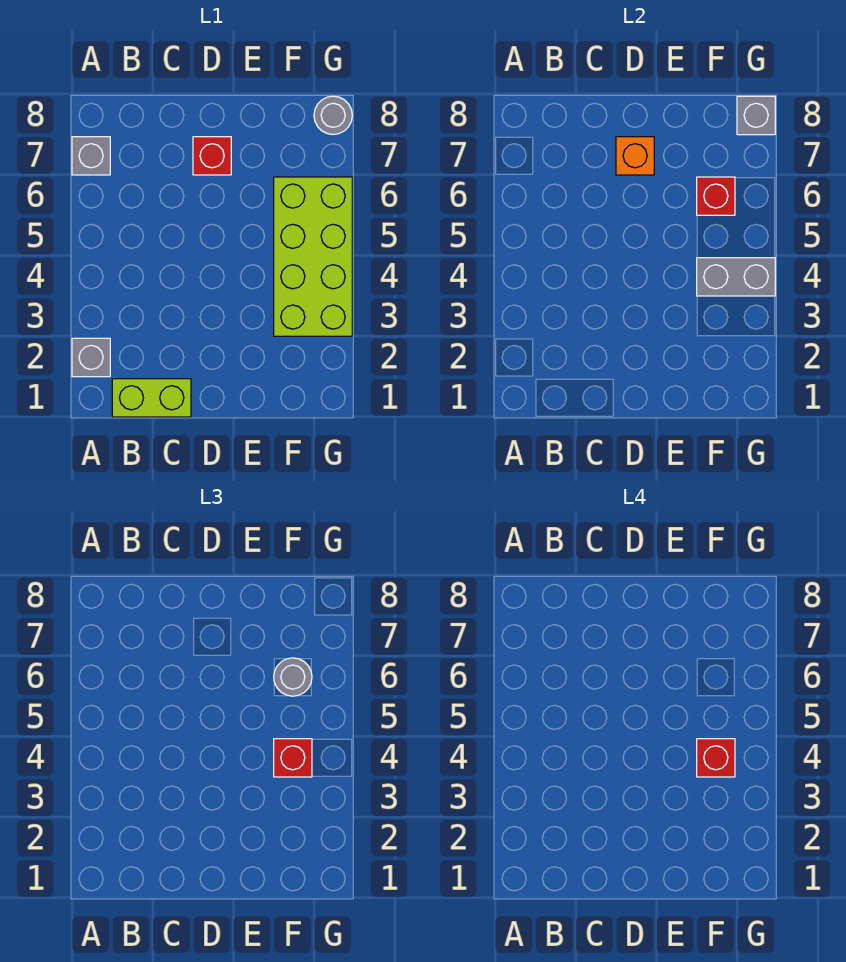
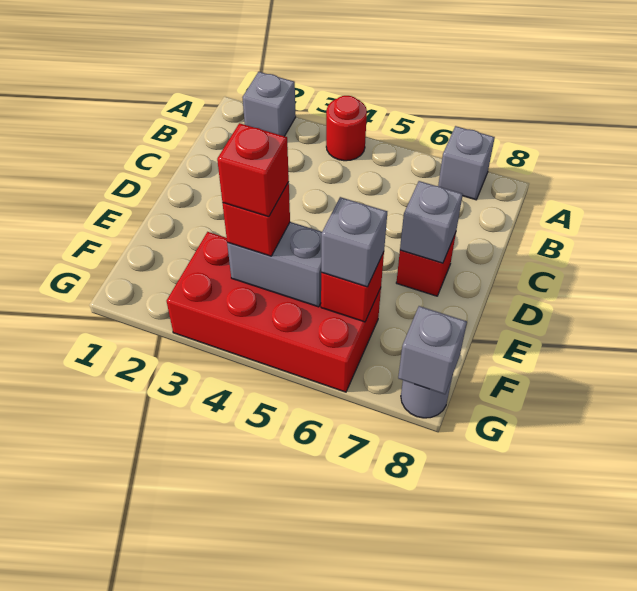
none -> red 1x1 round brick [326,96,367,161]
lime 1x2 brick [112,379,191,417] -> none
orange 1x1 brick [616,137,654,175] -> grey 1x1 brick [400,181,463,263]
lime 2x4 brick [274,177,352,336] -> red 2x4 brick [167,232,381,392]
grey 1x2 brick [697,258,775,296] -> grey 1x2 brick turned to [227,222,322,307]
grey 1x1 round brick [274,658,312,696] -> grey 1x1 brick [321,197,387,287]

